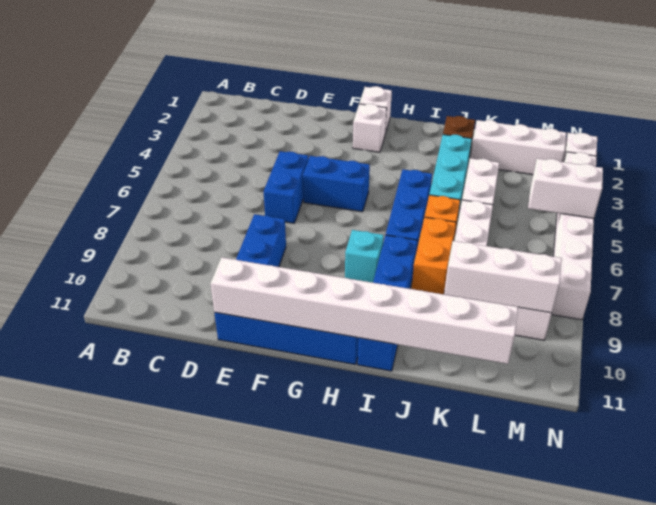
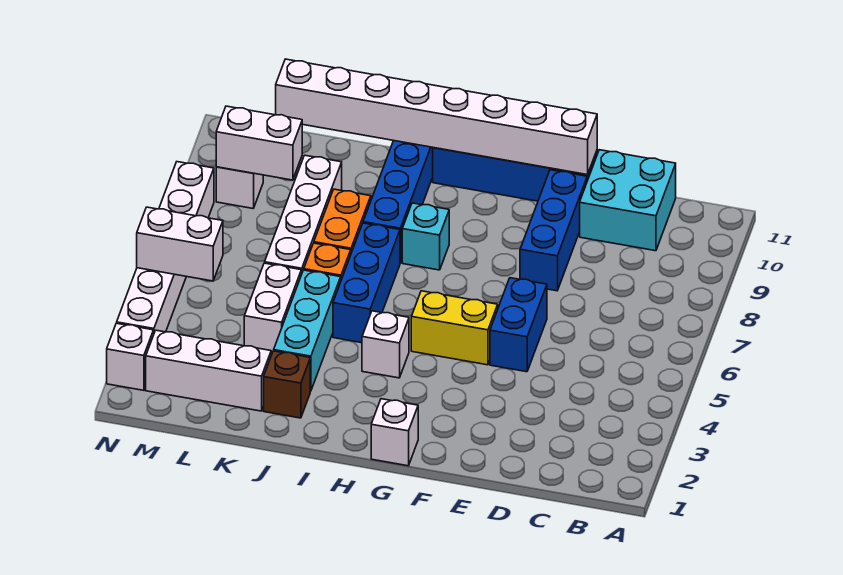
none -> cyan 2x2 brick [580,150,676,251]
blue 1x2 brick [303,156,370,212] -> yellow 1x2 brick [411,291,498,365]
white 1x1 brick [353,104,387,152] -> white 1x1 brick moved to [362,311,409,378]
white 1x3 brick [444,241,562,313] -> white 1x2 brick [216,106,302,180]

